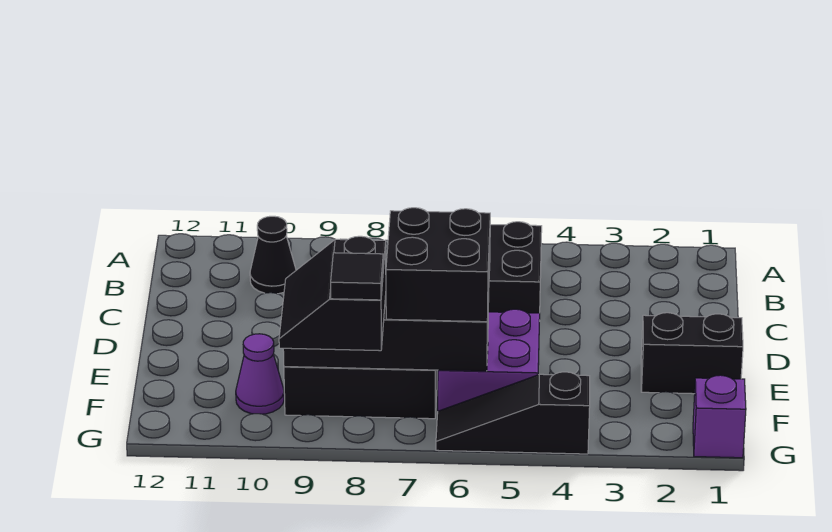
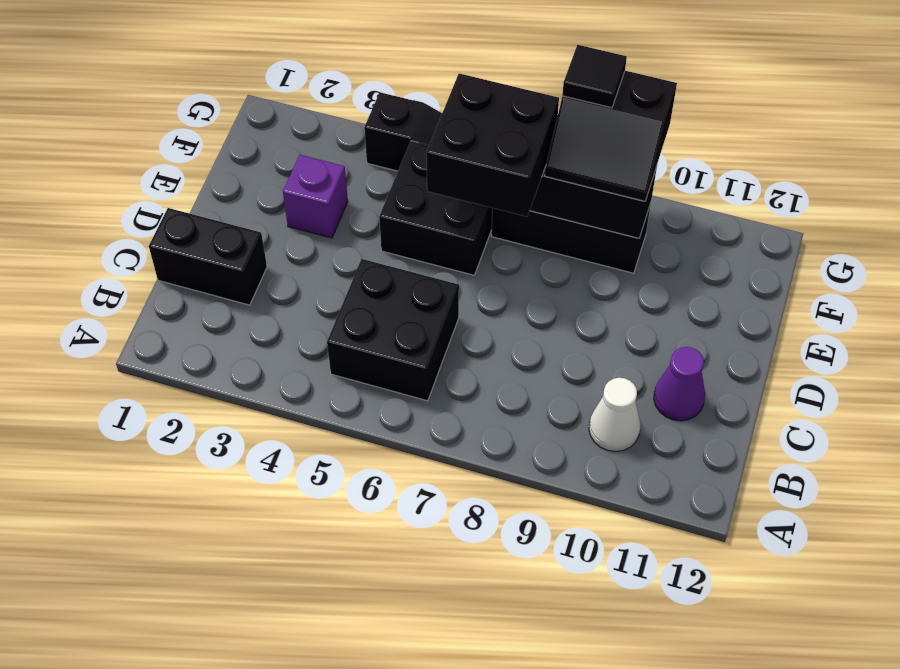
black 1x1 cone [250,216,296,294] -> white 1x1 cone [589,378,641,452]
black 1x2 brick [641,313,743,394] -> black 1x2 brick moved to [149,208,267,305]
purple 2x2 brick [438,309,540,411] -> black 2x2 brick [379,141,492,275]
black 2x2 slope [279,236,386,351] -> black 2x2 slope turned to [545,71,677,201]
purple 1x1 cone [236,334,284,414] -> purple 1x1 cone moved to [654,347,705,421]
purple 1x1 brick [693,375,746,458] -> purple 1x1 brick moved to [283,155,348,238]

